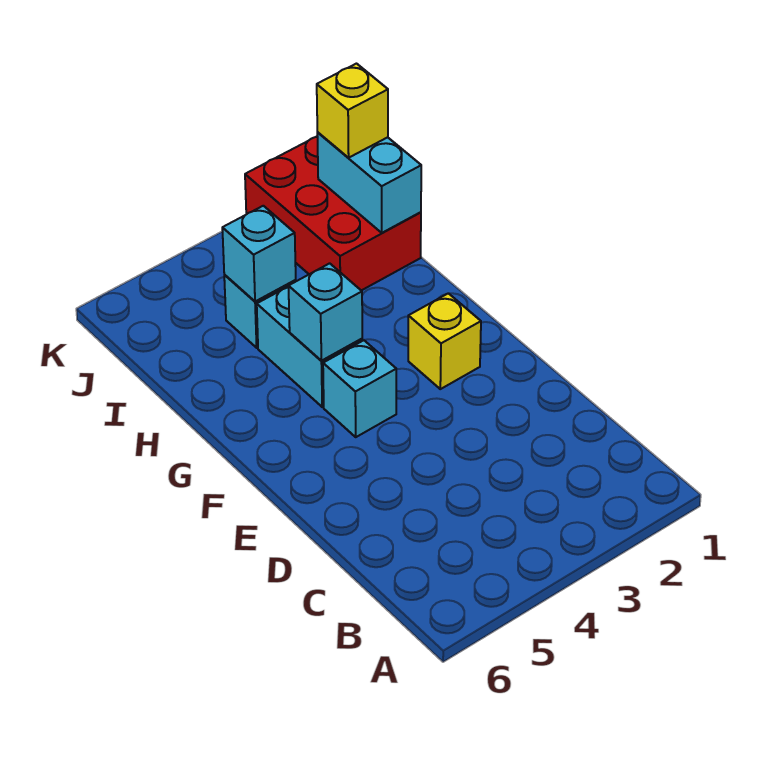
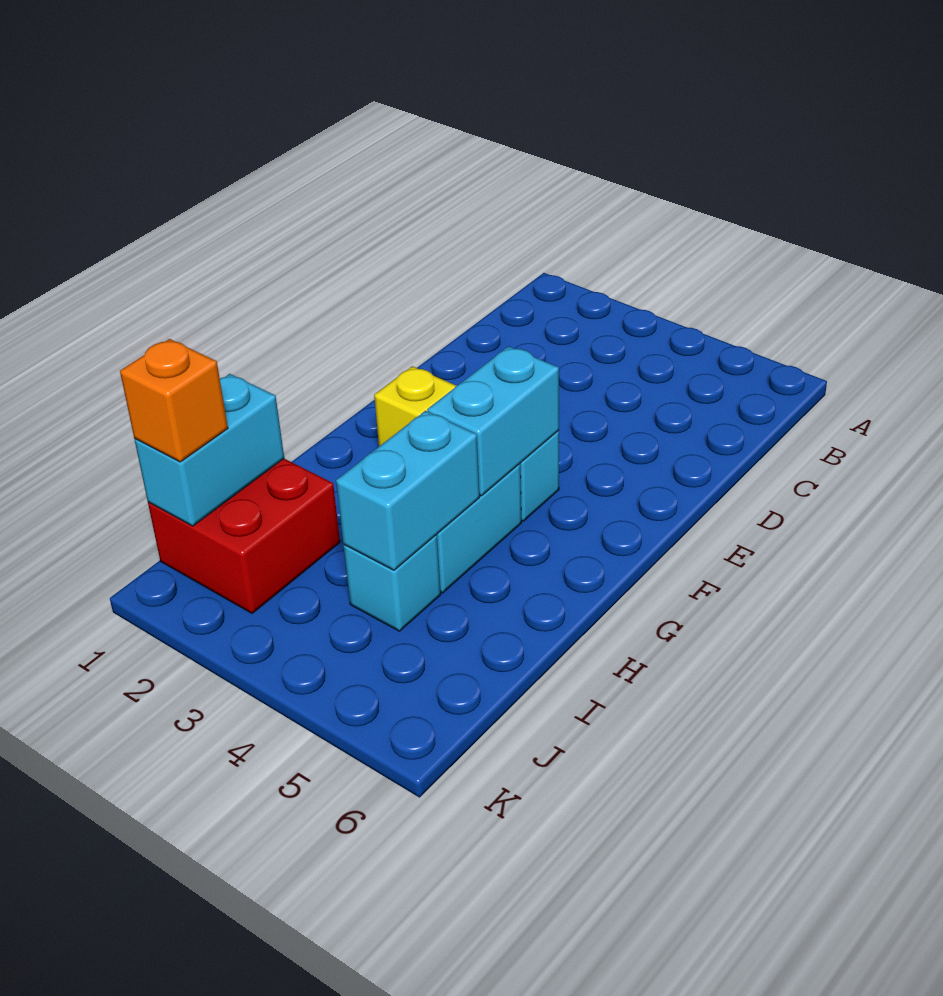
cyan 1x1 brick [289,263,362,361] -> cyan 1x2 brick [427,346,559,496]
red 2x3 brick [245,136,421,291] -> red 2x2 brick [148,459,340,613]
cyan 1x1 brick [222,206,296,302] -> cyan 1x2 brick [336,411,480,570]
yellow 1x1 brick [317,64,388,158] -> orange 1x1 brick [120,339,228,462]

